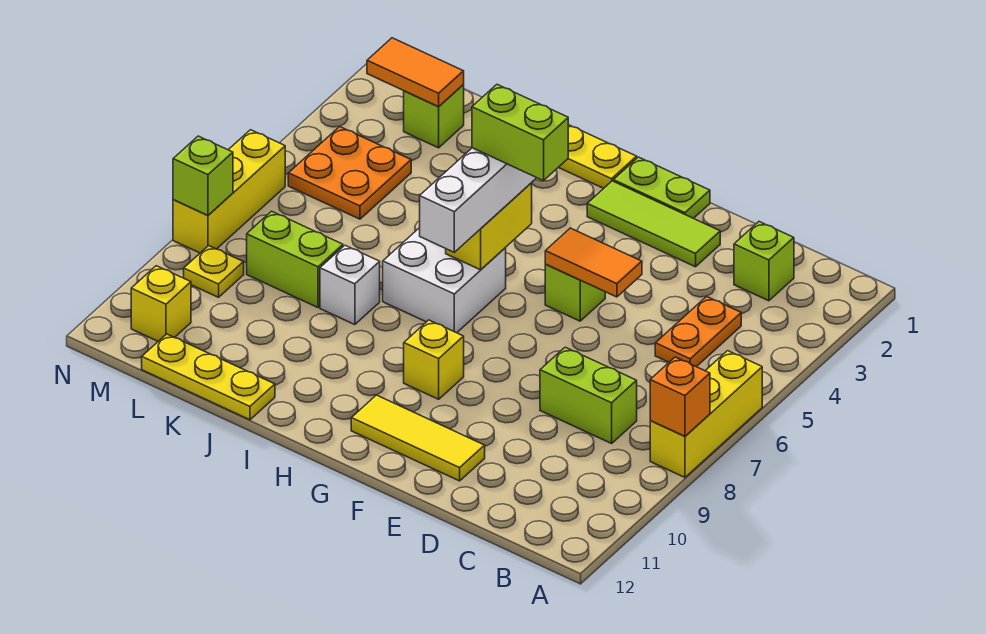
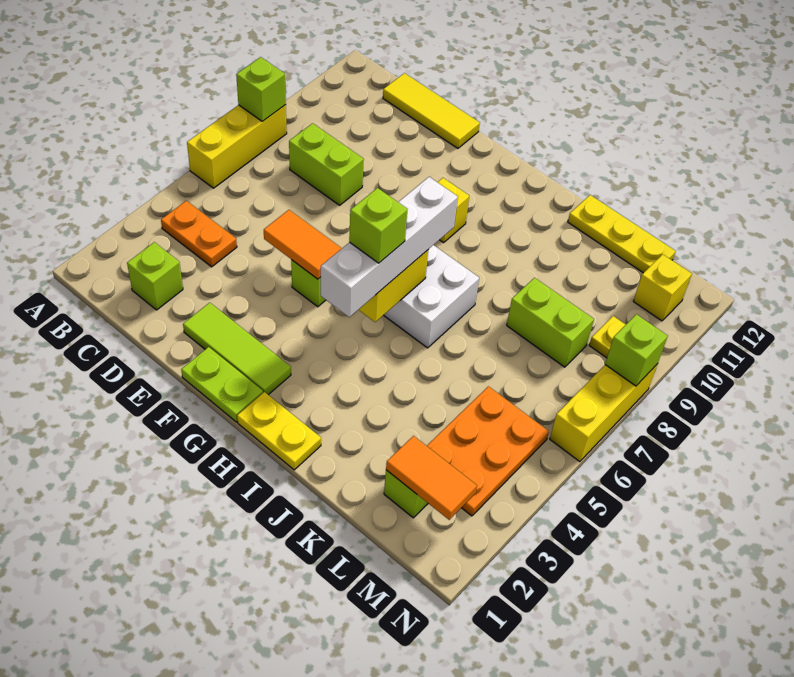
orange 1x1 brick [650,357,710,436] -> lime 1x1 brick [236,57,286,121]
orange 1x2 plate [655,296,741,367] -> orange 1x2 plate turned to [161,201,237,267]
yellow 1x3 tile [351,395,485,481] -> yellow 1x3 tile moved to [383,73,480,148]
lime 1x2 brick [472,85,568,181] -> lime 1x1 brick [349,188,408,263]
white 1x1 brick [320,245,380,325] -> none
orange 2x2 plate [288,127,411,219] -> orange 2x3 plate [427,386,549,516]

